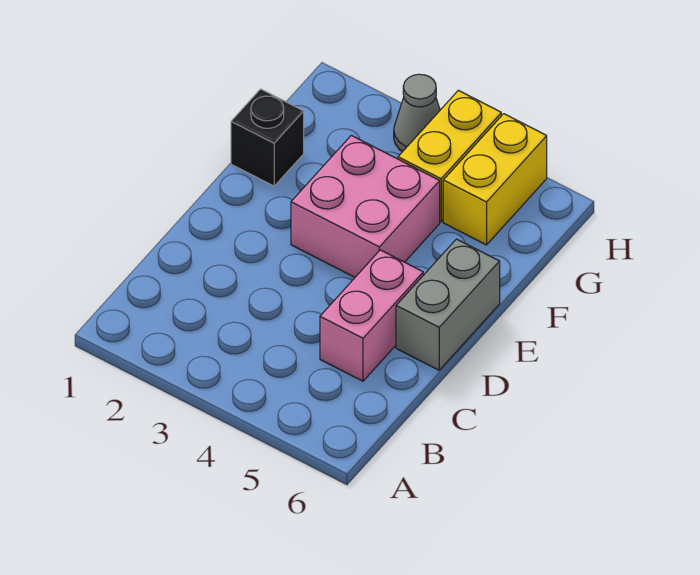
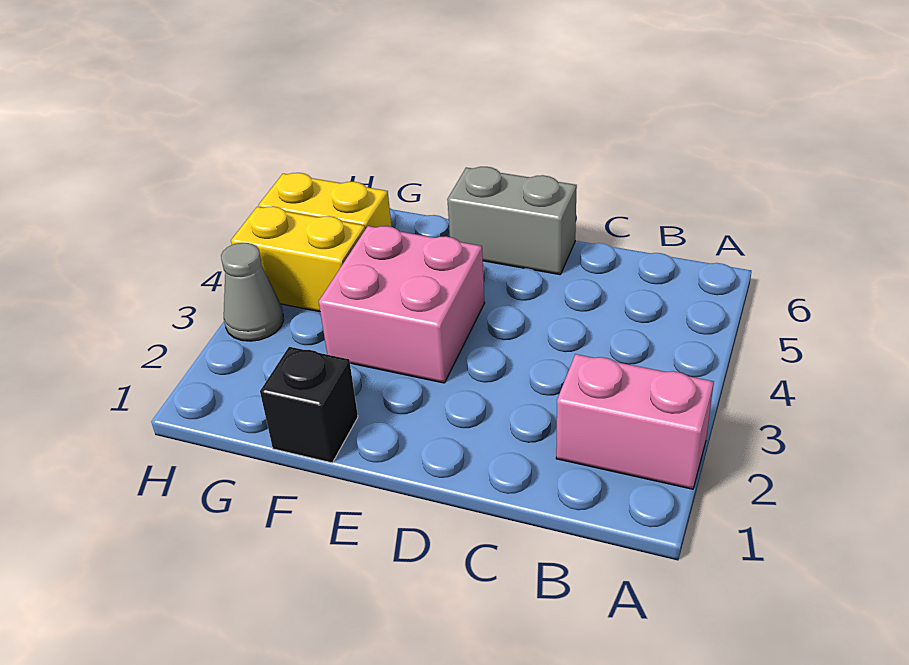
pink 1x2 brick [320,250,423,381] -> pink 1x2 brick moved to [556,354,714,489]

